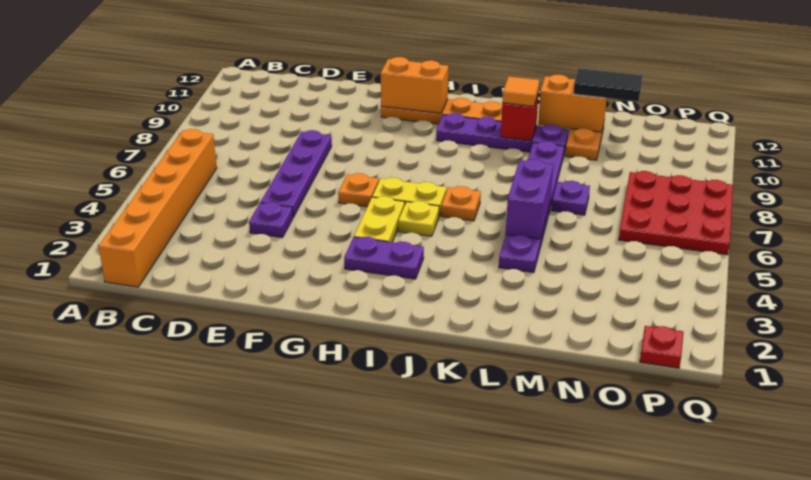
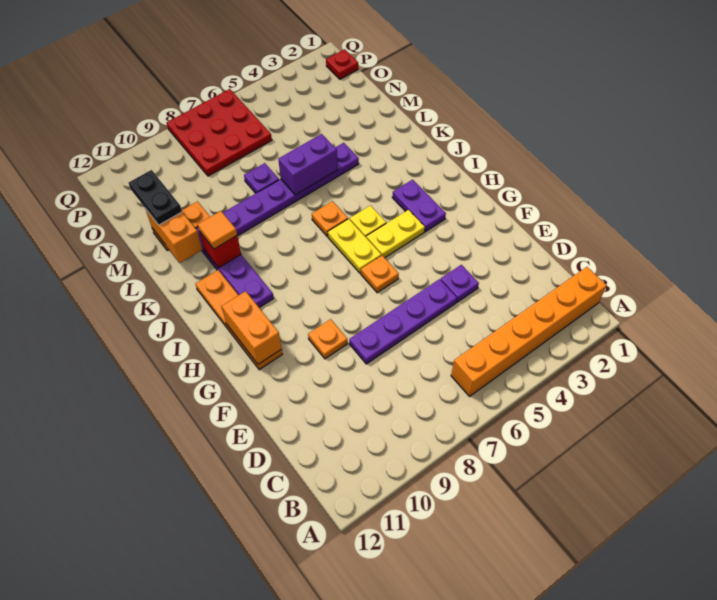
none -> orange 1x1 plate [308,319,347,359]
black 1x2 tile [573,68,642,101] -> black 1x2 plate [129,170,182,225]

